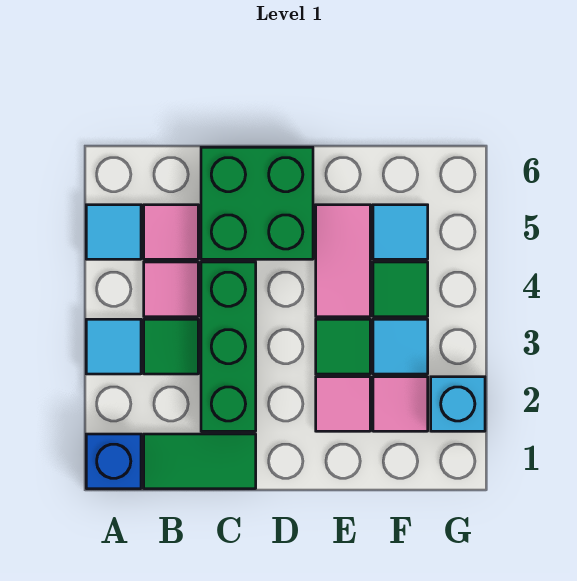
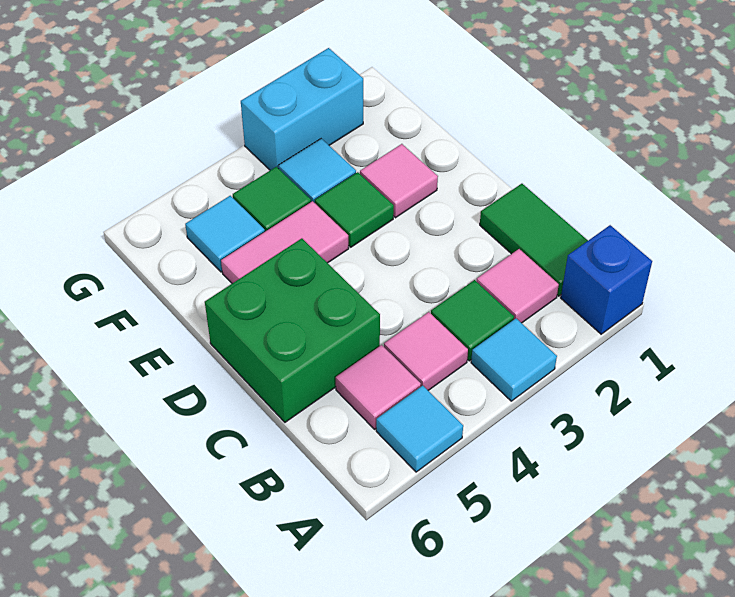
green 1x3 brick [201,262,256,431] -> none
pink 1x1 tile [373,377,428,431] -> pink 1x1 tile moved to [476,249,559,323]
cyan 1x1 brick [431,377,485,431] -> cyan 1x2 brick [241,48,363,170]

